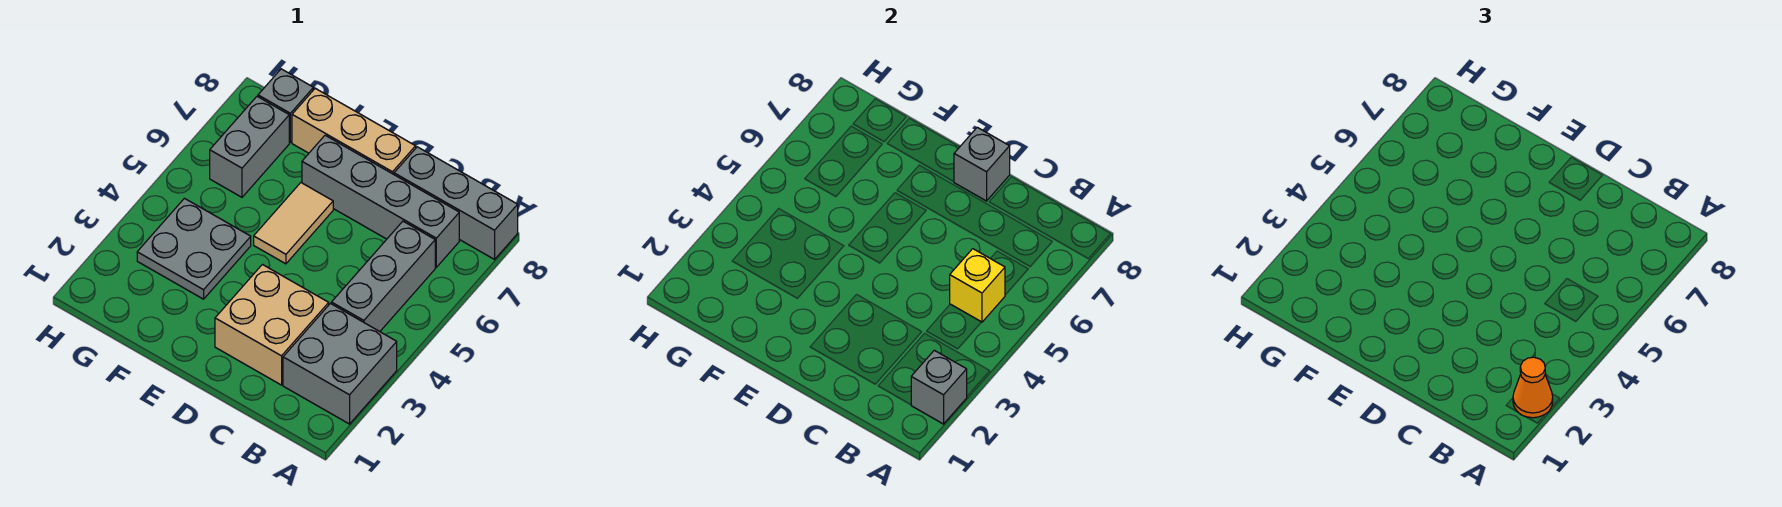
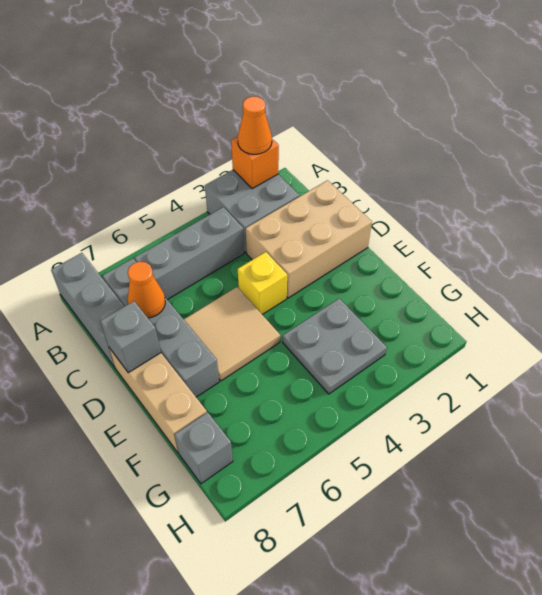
grey 1x1 brick [911,350,967,424] -> orange 1x1 brick [231,137,279,189]
yellow 1x1 brick [950,249,1005,322] -> yellow 1x1 brick moved to [238,252,287,315]
tan 2x2 brick [215,265,329,385] -> tan 2x3 brick [246,180,372,298]
none -> orange 1x1 cone [128,262,165,318]
tan 1x2 tile [254,183,333,264] -> tan 2x2 tile [184,287,280,381]
grey 1x2 brick [210,97,289,197] -> none

